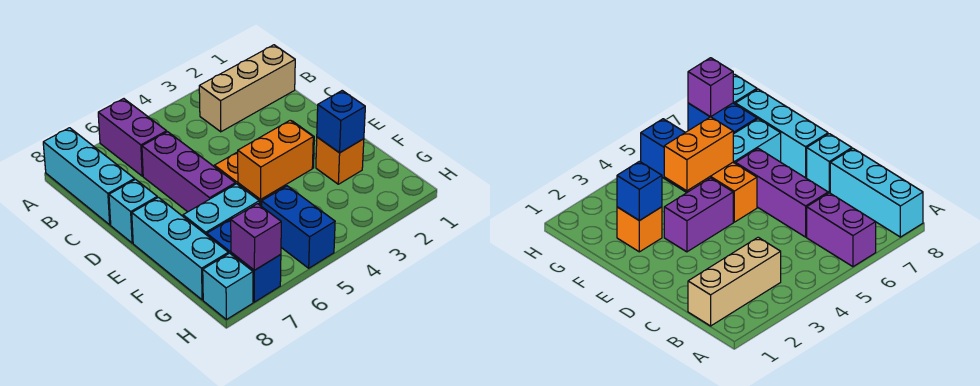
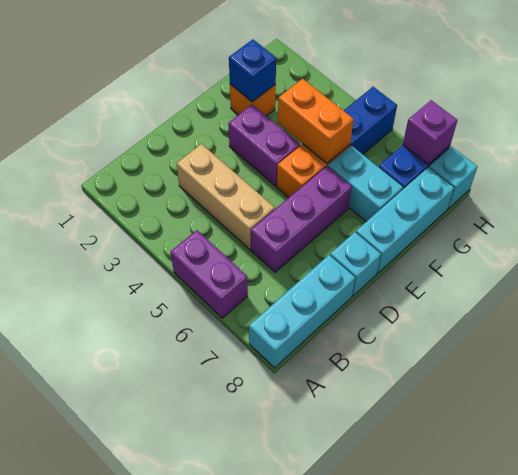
purple 1x2 brick [98,99,167,176] -> purple 1x2 brick turned to [171,230,248,318]
tan 1x3 brick [199,45,295,132] -> tan 1x3 brick moved to [176,144,275,249]

